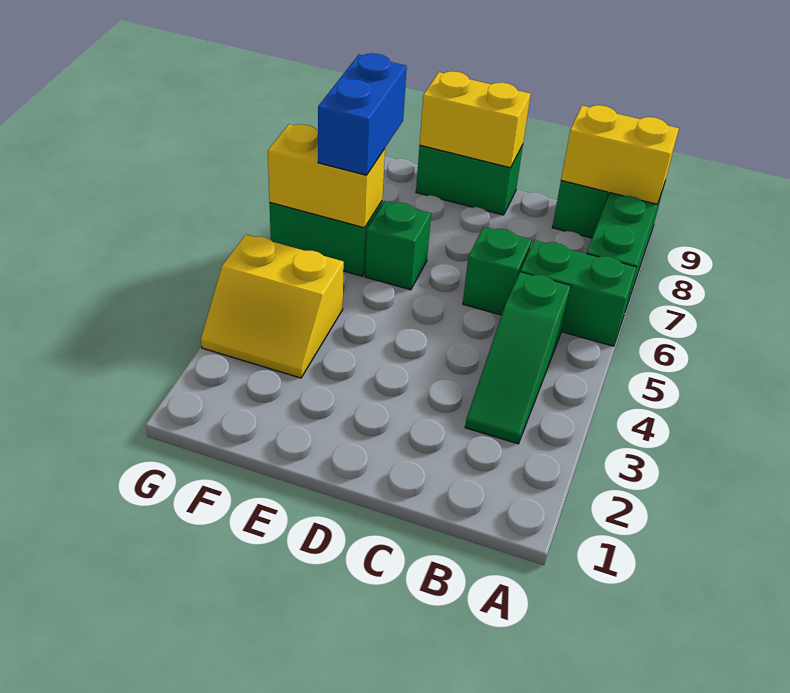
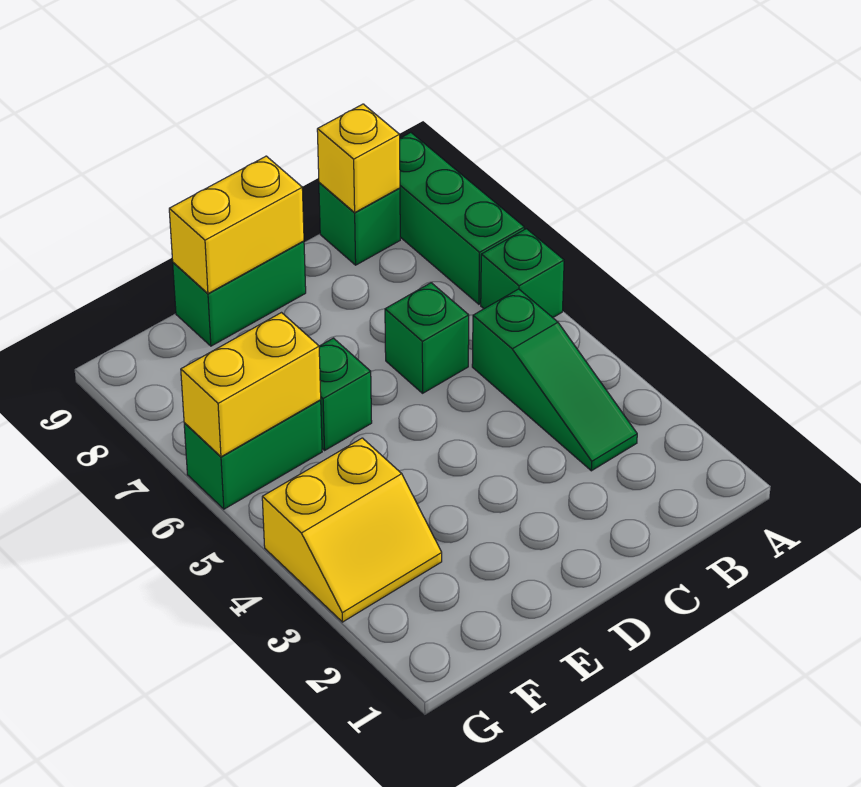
green 1x2 brick [521,240,636,346] -> green 1x1 brick [481,229,564,318]
yellow 1x2 brick [561,105,679,204] -> yellow 1x1 brick [317,104,400,212]
blue 1x2 brick [318,53,407,175] -> none

